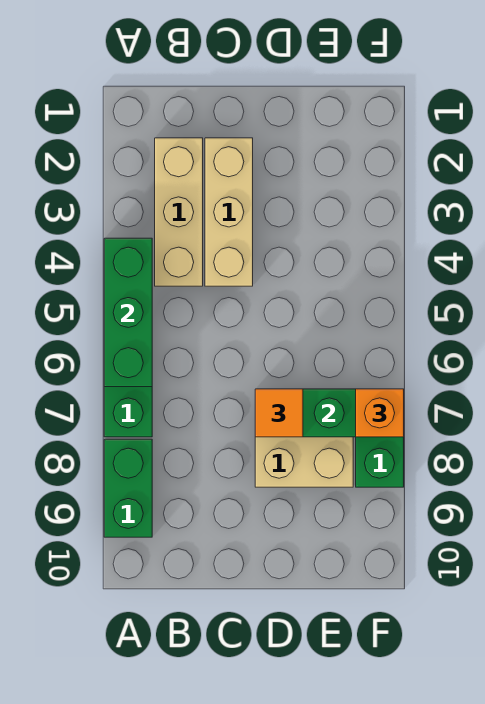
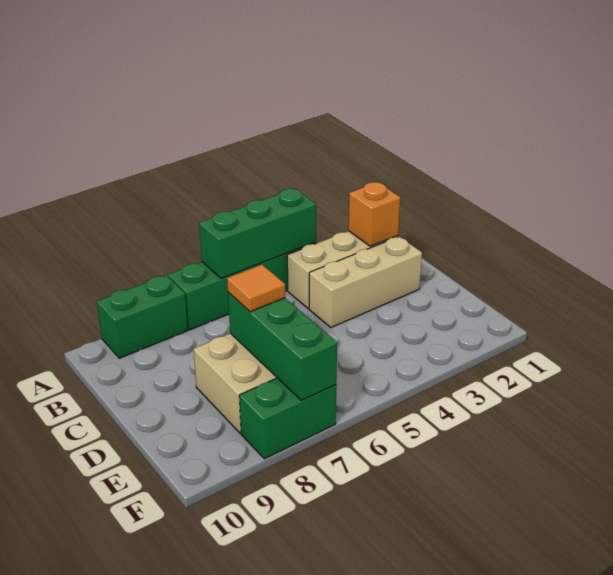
orange 1x1 brick [356,389,404,437] -> orange 1x1 brick moved to [349,182,400,246]

